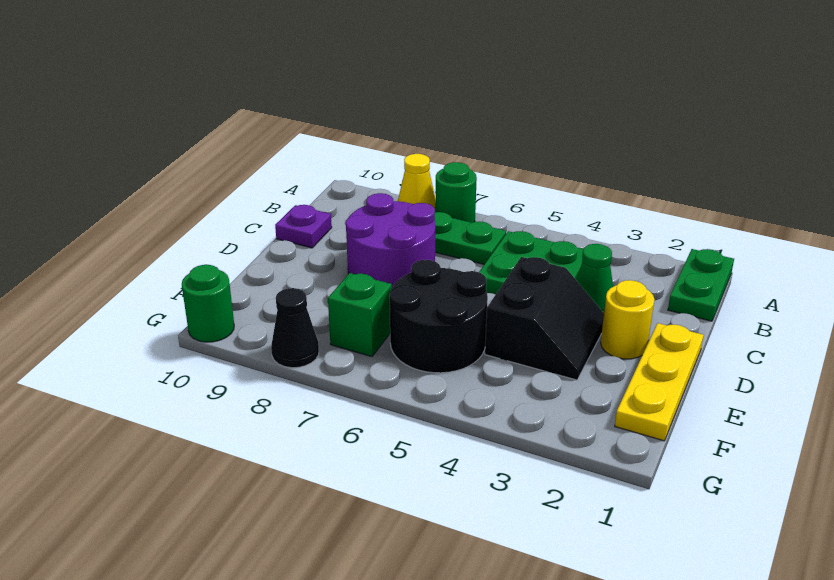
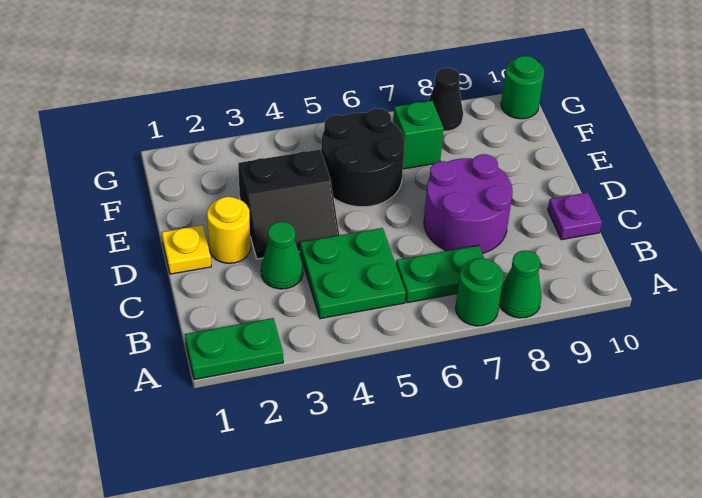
green 1x2 plate [668,249,734,321] -> green 1x2 plate turned to [185,318,283,380]
yellow 1x1 cone [398,154,436,209] -> green 1x1 cone [499,251,542,318]
yellow 1x3 plate [615,323,704,441] -> yellow 1x1 plate [162,225,211,274]
black 2x2 slope [485,257,604,380] -> black 2x2 slope turned to [238,150,339,259]

